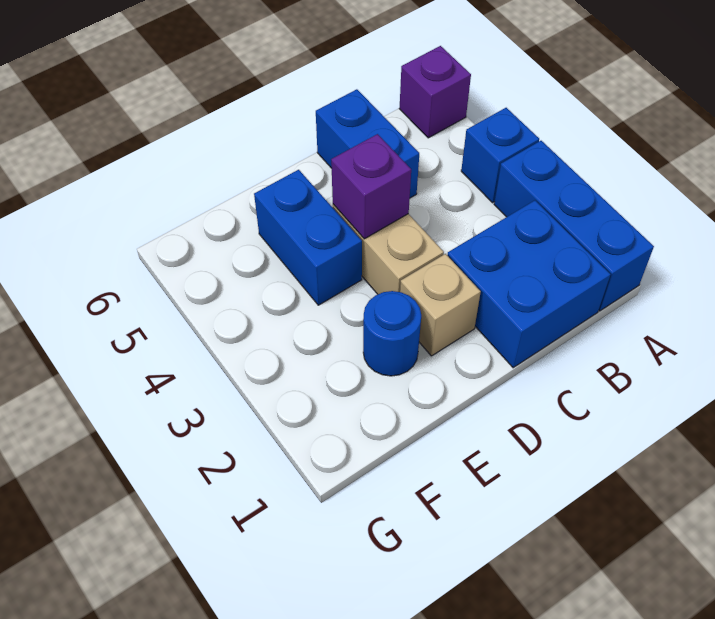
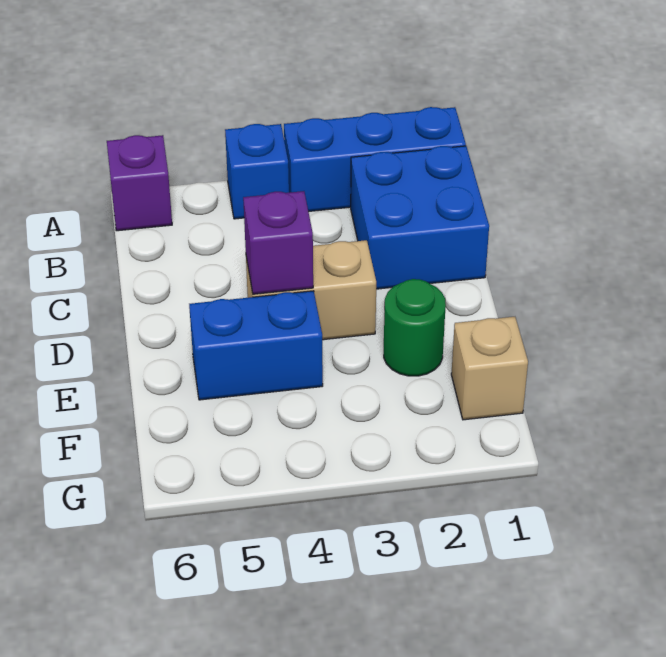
blue 1x2 brick [316,89,419,198] -> none
tan 1x1 brick [400,254,481,356] -> tan 1x1 brick moved to [451,317,528,420]
blue 1x1 round brick [363,291,421,376] -> green 1x1 round brick [384,279,446,376]

